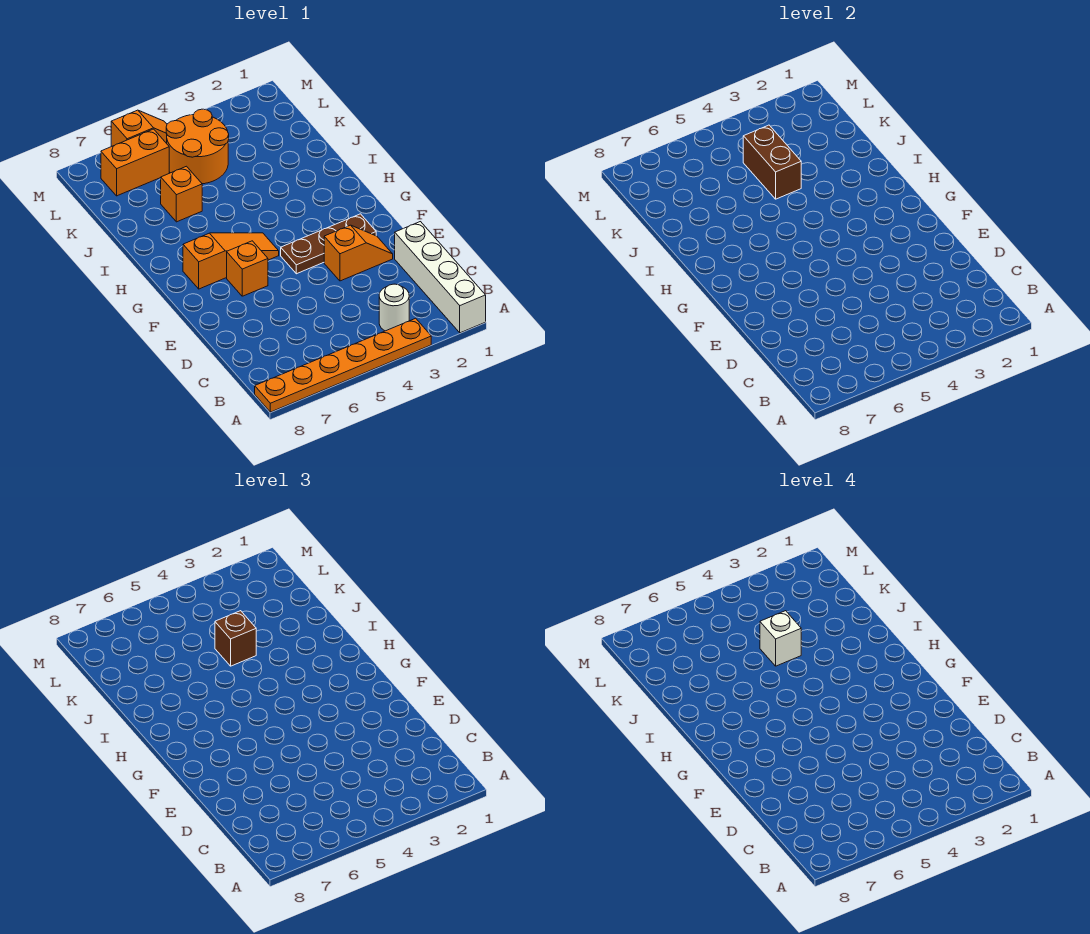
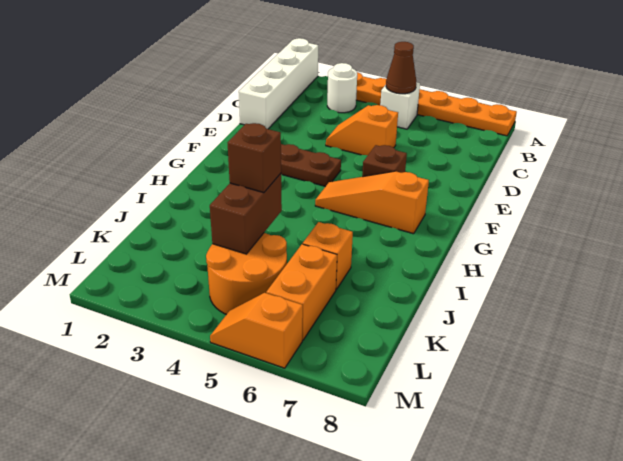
none -> brown 1x1 cone [386,42,416,94]
orange 1x2 slope [324,225,393,281] -> orange 1x2 slope moved to [326,105,398,155]
orange 1x1 brick [227,241,268,296] -> brown 1x1 brick [362,145,407,177]
white 1x1 brick [760,611,801,666] -> white 1x1 brick moved to [380,82,420,129]
orange 1x2 brick [101,129,169,196] -> orange 1x2 brick turned to [266,244,337,340]

